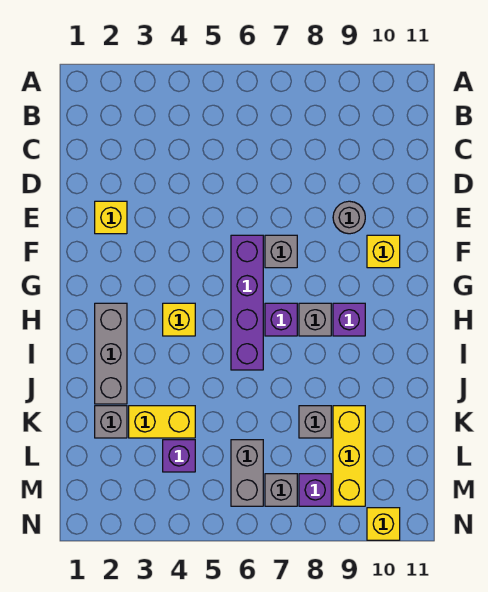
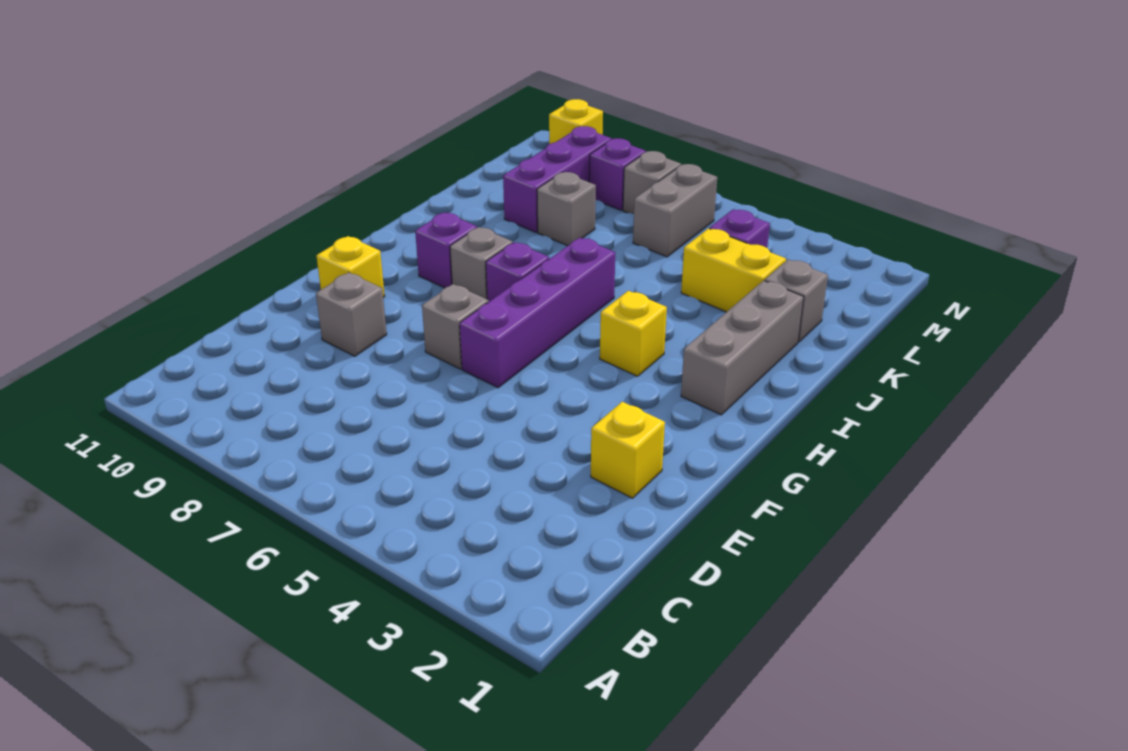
grey 1x1 round brick [333,201,365,234] -> grey 1x1 brick [316,272,387,356]
yellow 1x3 brick [333,406,365,506] -> purple 1x3 brick [503,126,612,232]

